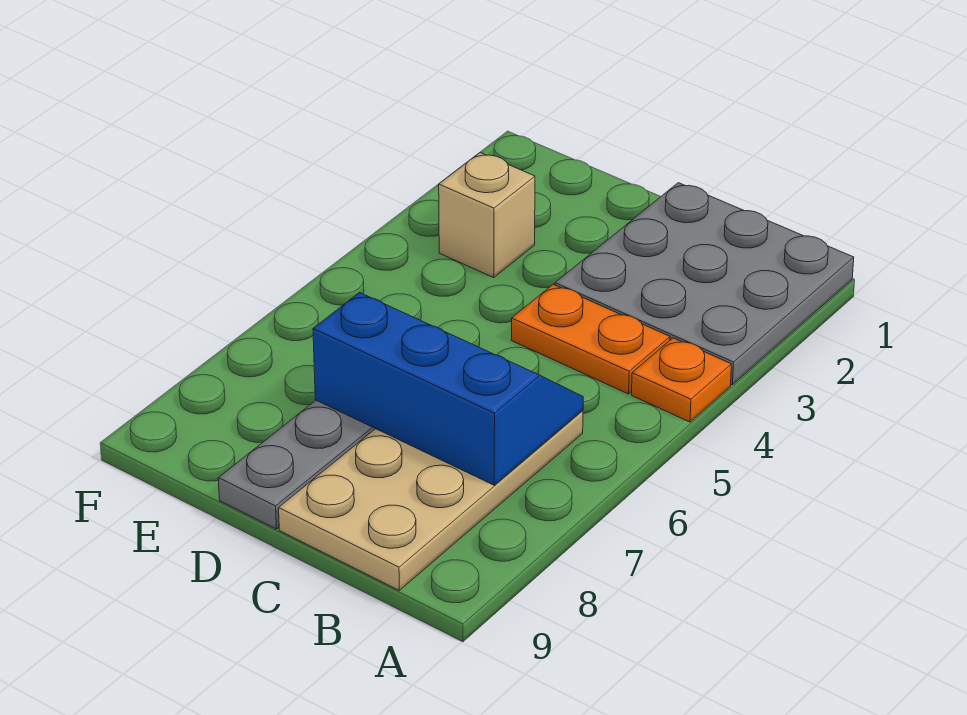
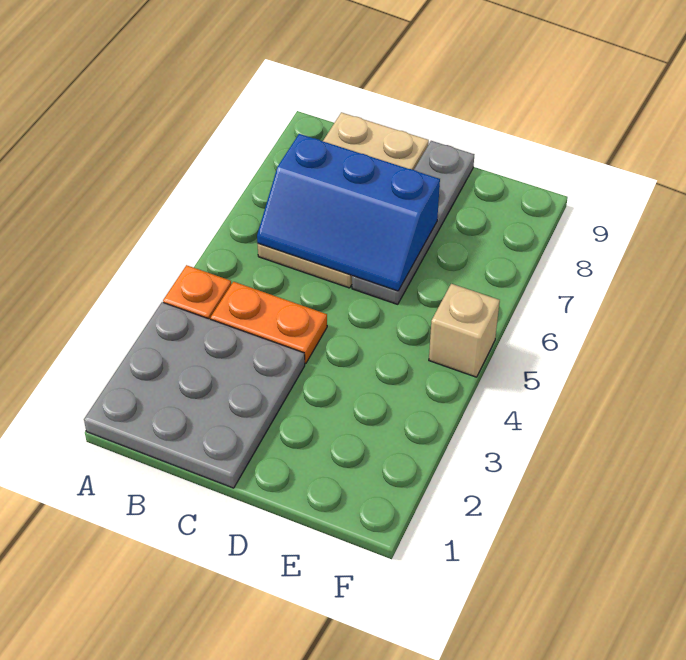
tan 1x1 brick [439,153,535,277] -> tan 1x1 brick moved to [429,284,500,377]

